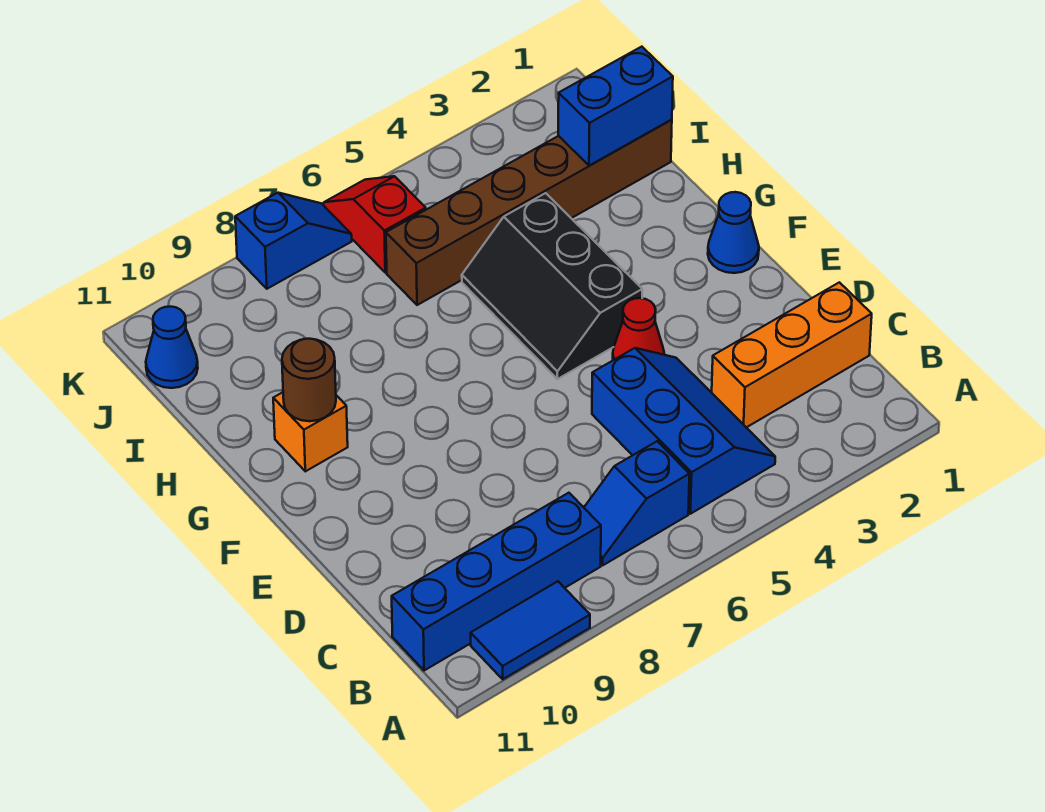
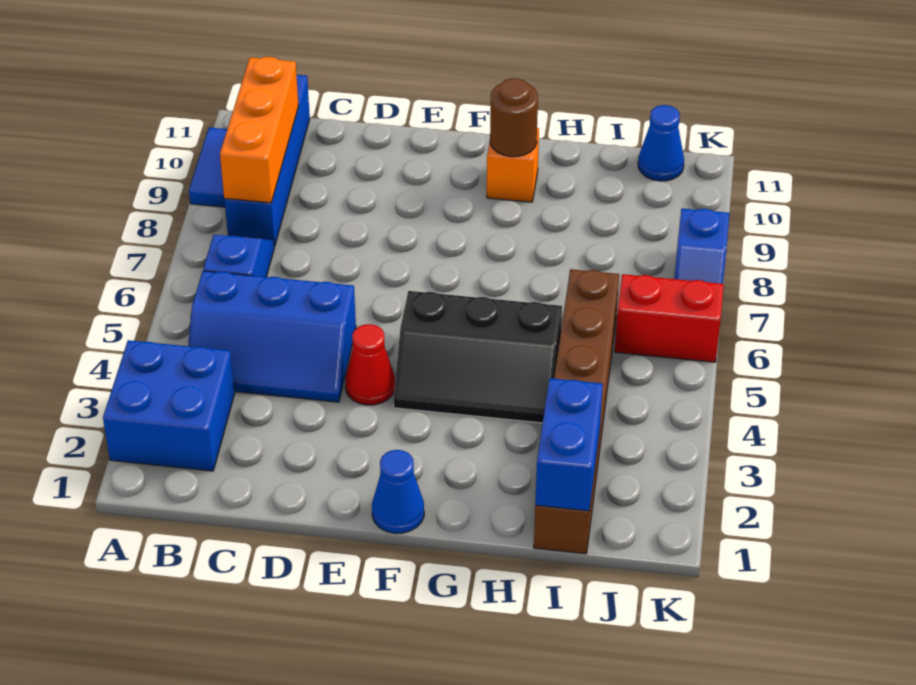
none -> blue 2x2 brick [103,340,235,471]
orange 1x3 brick [712,282,872,427] -> orange 1x3 brick moved to [220,57,298,203]
black 2x3 slope [462,193,642,379] -> black 2x3 slope turned to [394,291,562,423]
red 1x2 slope [324,176,426,273] -> red 1x2 brick [615,274,724,362]

